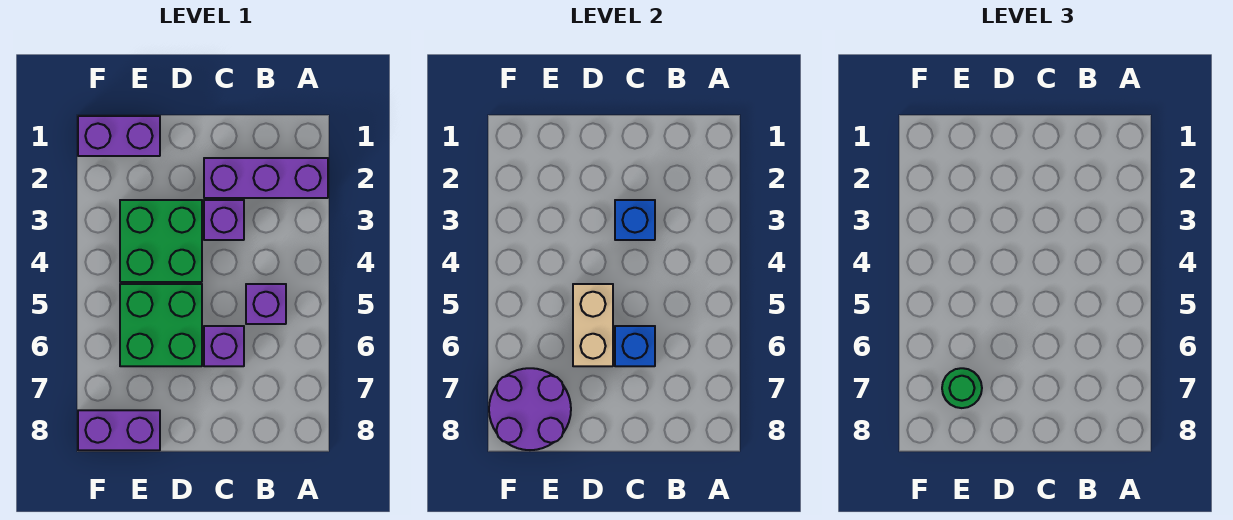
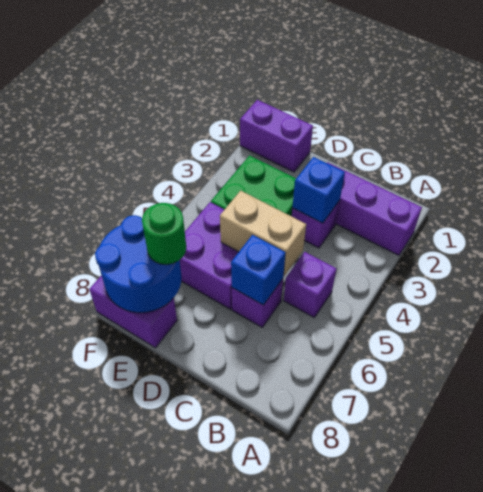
green 2x2 brick [120,284,202,366] -> purple 2x2 brick [180,202,238,309]
tan 1x2 brick [573,284,613,366] -> tan 1x2 brick turned to [220,191,306,276]
purple 2x2 round brick [489,368,571,450] -> blue 2x2 round brick [95,215,182,313]

